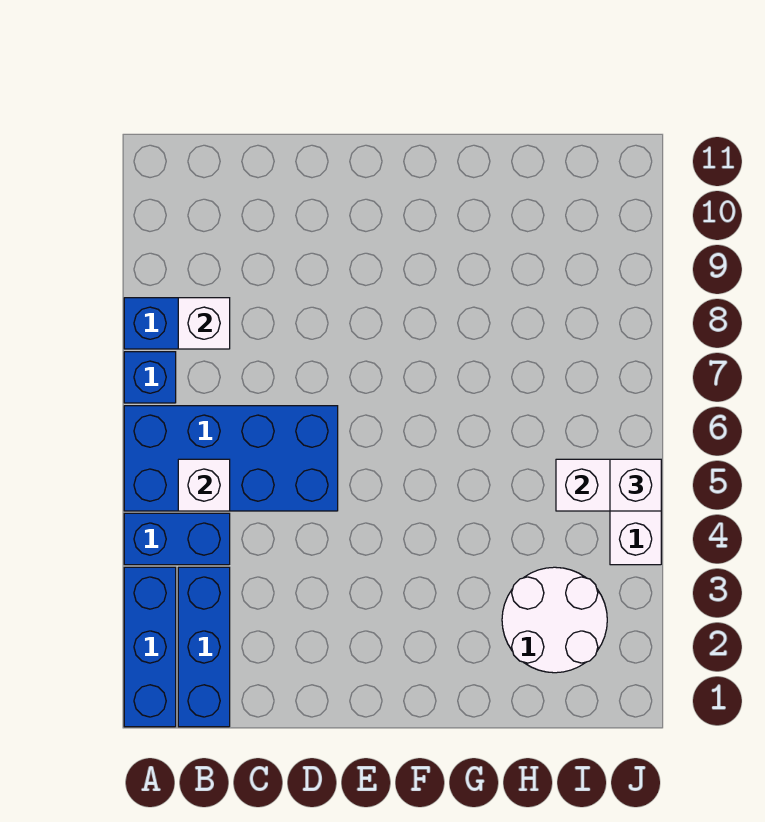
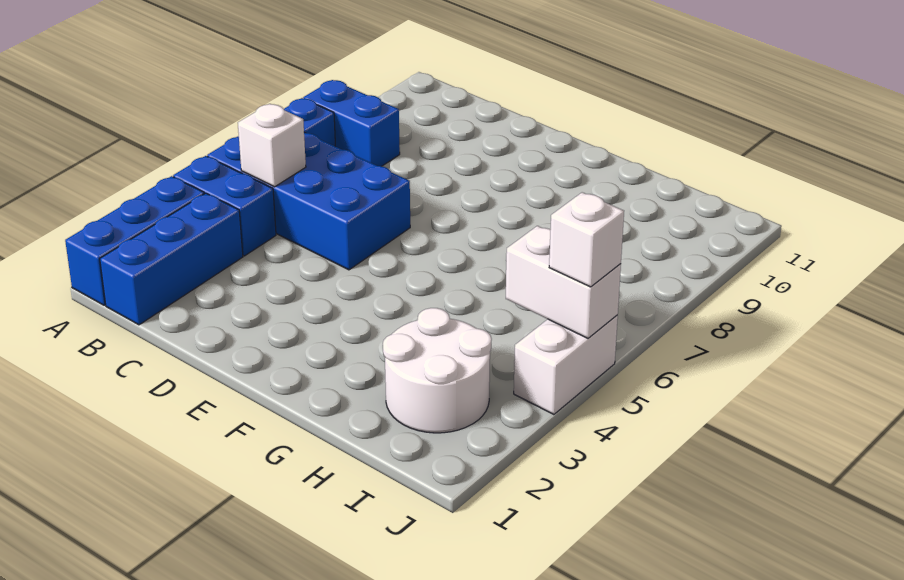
white 1x1 brick [178,298,230,349] -> none

